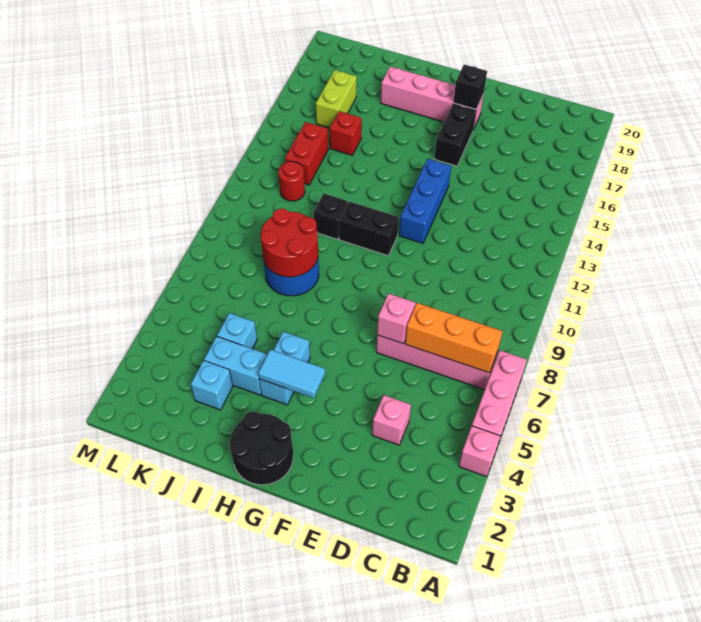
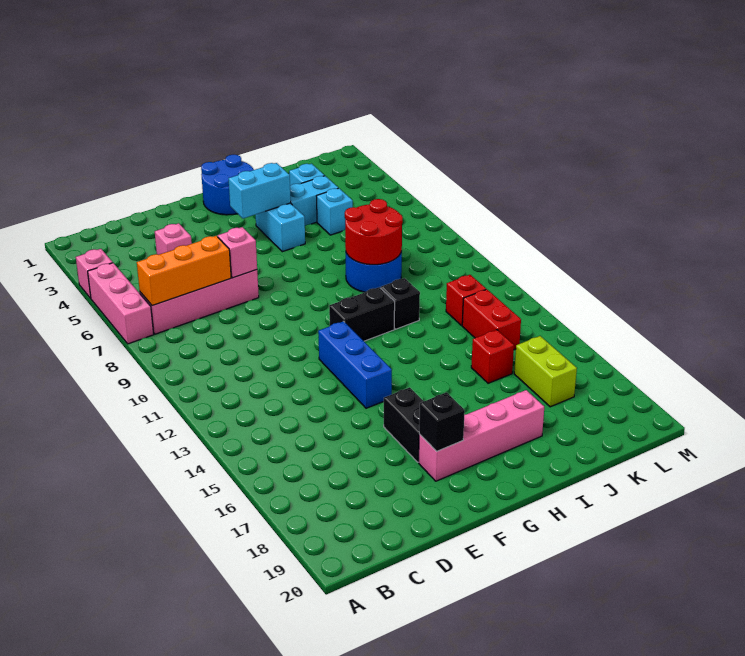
black 2x2 round brick [230,411,293,485] -> blue 2x2 round brick [201,155,254,215]
cyan 1x2 tile [258,349,325,398] -> cyan 1x2 brick [229,163,291,219]
red 1x1 round brick [278,161,305,201] -> red 1x1 brick [446,275,486,325]

